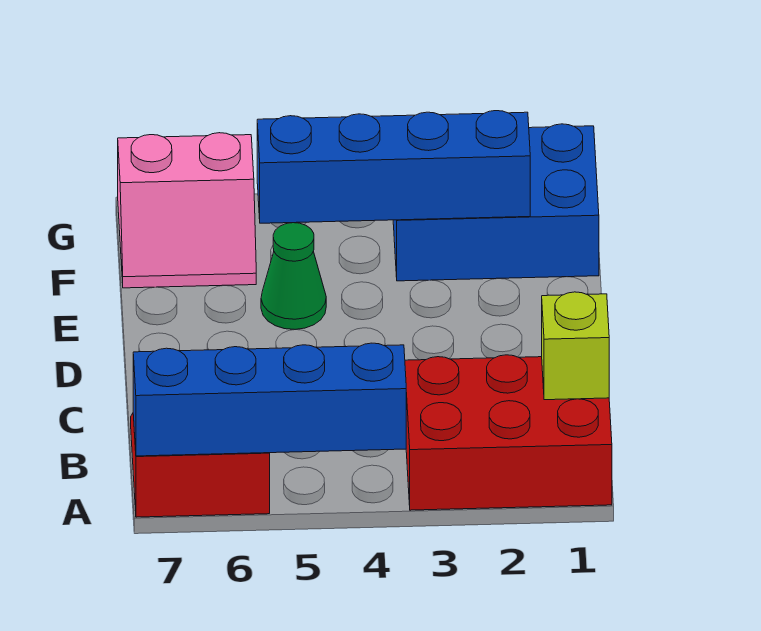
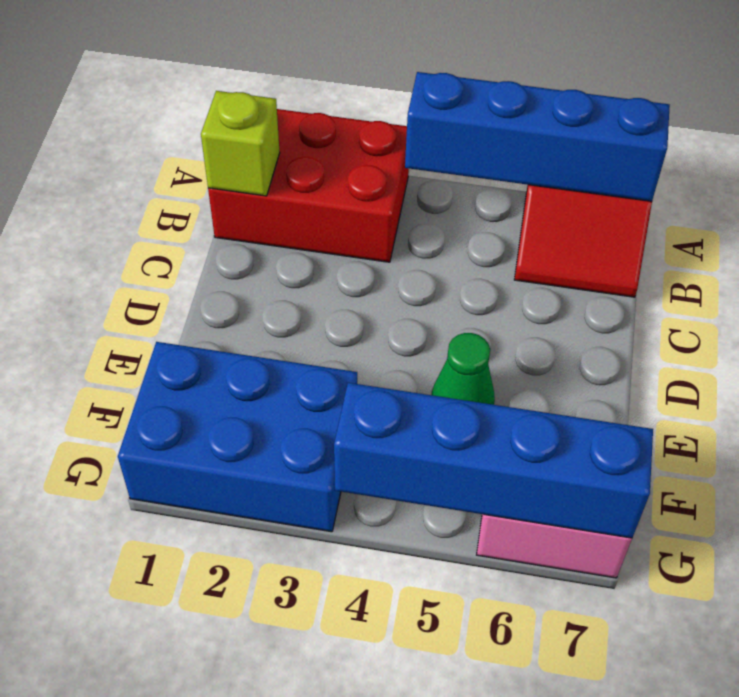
blue 1x4 brick [257,111,530,223] -> blue 1x4 brick moved to [334,383,653,538]

